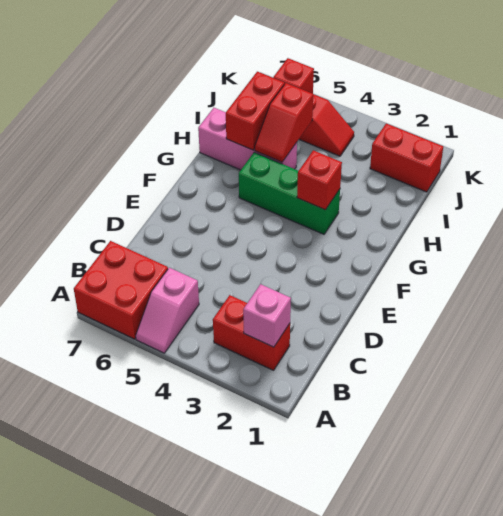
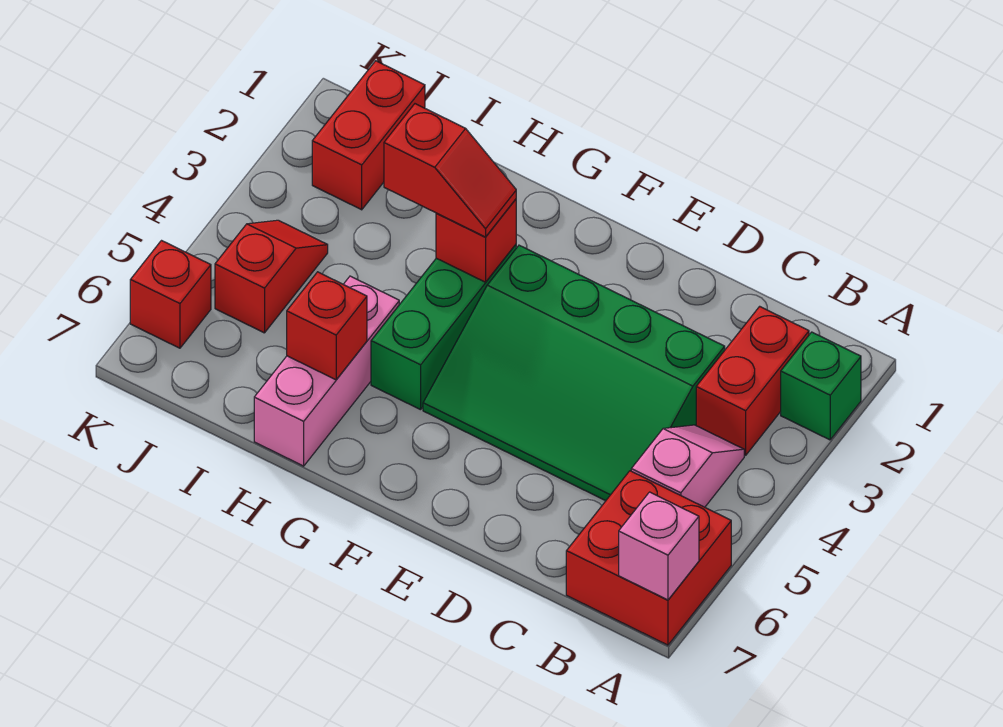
none -> green 1x1 brick [781,332,861,440]
pink 1x2 slope [136,268,199,353] -> pink 1x2 slope turned to [631,425,744,507]
pink 1x1 brick [243,284,291,347] -> pink 1x1 brick moved to [619,492,699,600]
none -> green 3x4 slope [423,245,725,501]
red 1x2 slope [255,83,313,162] -> red 1x2 slope moved to [384,104,516,237]
red 1x2 brick [226,72,284,150] -> red 1x1 brick [287,272,367,380]

